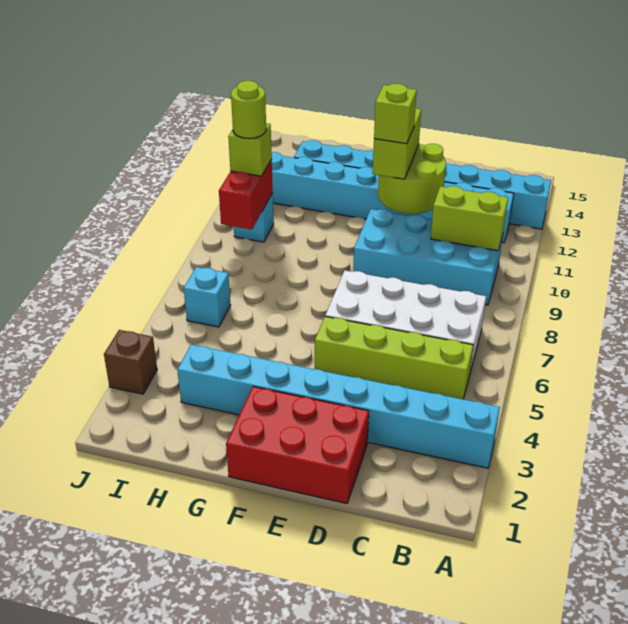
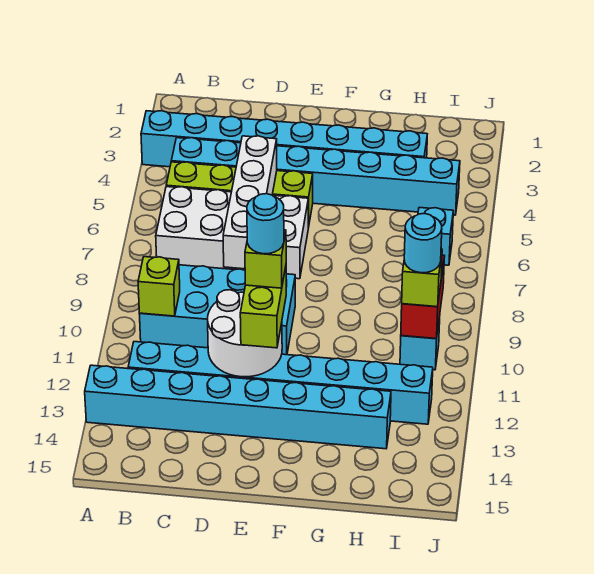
none -> cyan 1x8 brick [171,138,460,215]
lime 1x2 brick [431,186,508,251] -> lime 1x1 brick [138,257,180,316]
red 2x3 brick [226,387,369,504] -> none
none -> white 1x4 brick [223,136,277,269]
lime 2x2 round brick [378,144,446,214] -> white 2x2 round brick [208,290,282,377]
none -> cyan 1x1 round brick [247,194,284,254]
lime 1x1 round brick [231,81,266,139] -> cyan 1x1 round brick [404,213,442,273]
brown 1x1 brick [104,330,157,394] -> none

